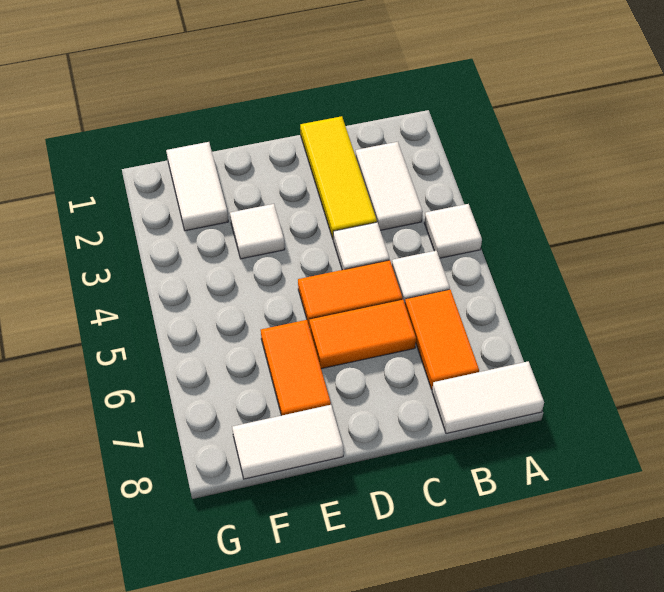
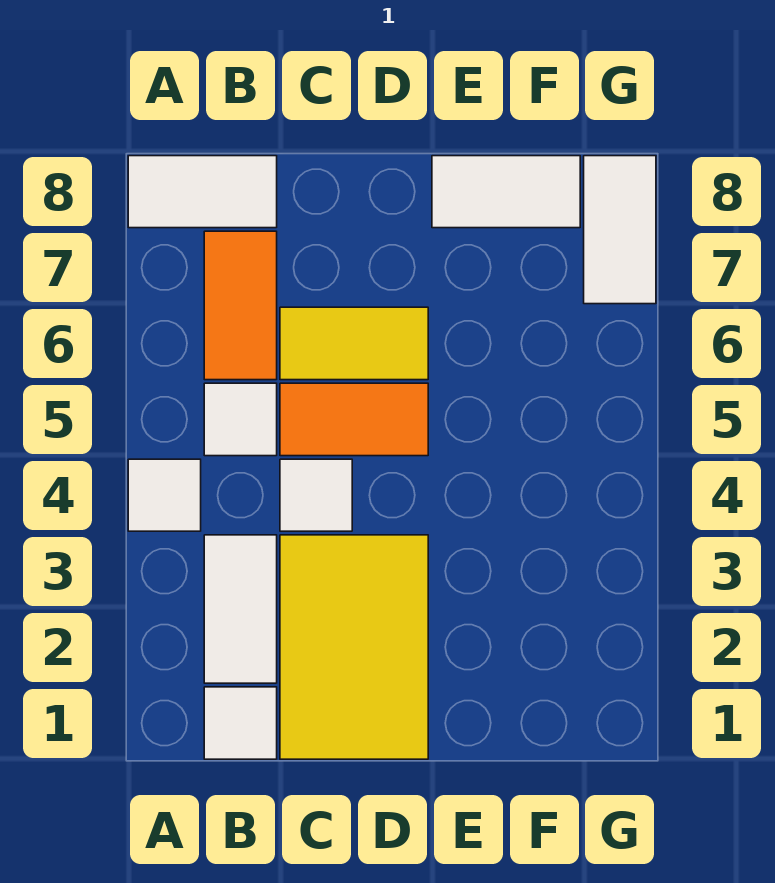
yellow 1x3 tile [300,116,377,239] -> yellow 2x3 tile [280,535,428,759]
orange 1x2 tile [309,299,416,369] -> yellow 1x2 tile [280,307,428,380]
white 1x1 tile [230,204,285,259] -> white 1x1 tile moved to [204,687,277,759]
orange 1x2 tile [261,320,331,415] -> none
white 1x2 tile [166,142,228,231] -> white 1x2 tile moved to [584,156,656,304]

